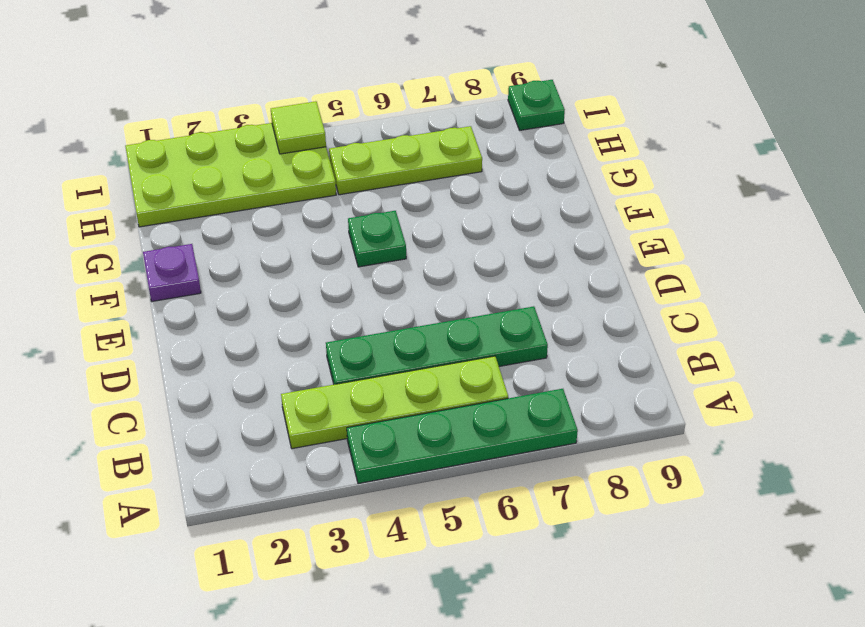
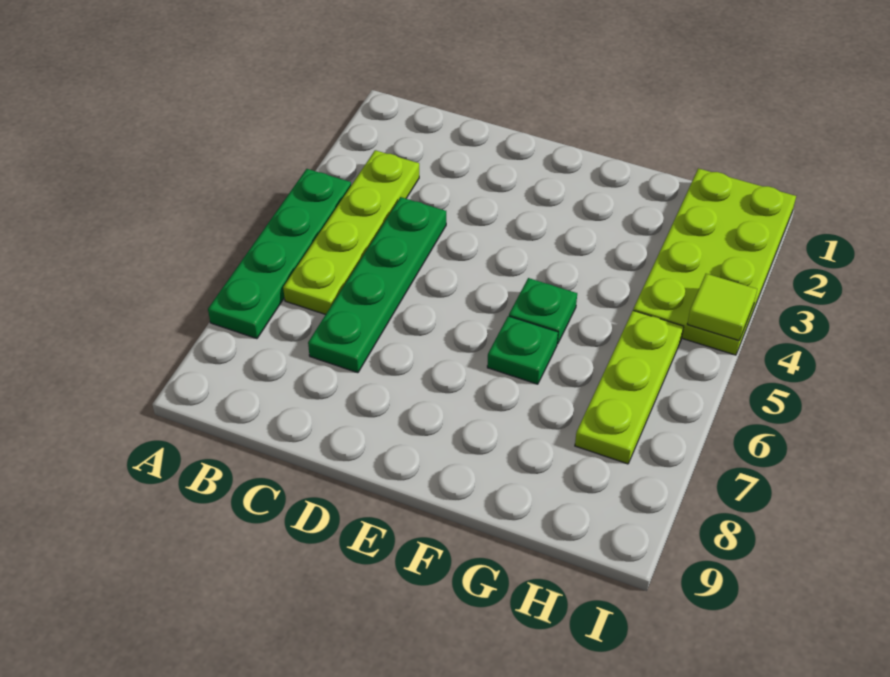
purple 1x1 plate [143,244,201,301] -> none
green 1x1 plate [508,80,565,130] -> green 1x1 plate moved to [487,316,558,384]

